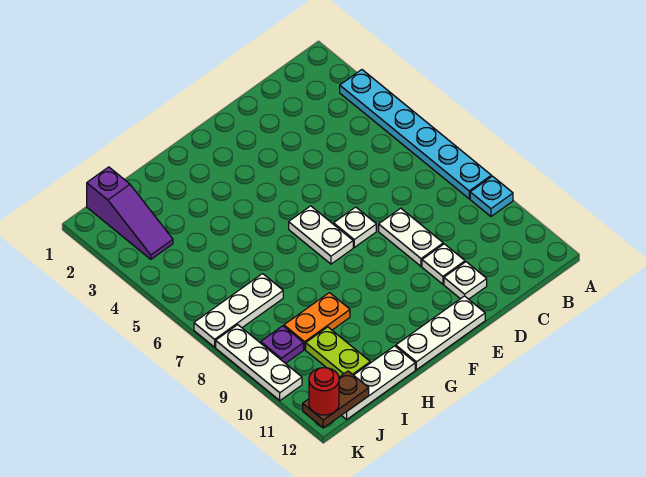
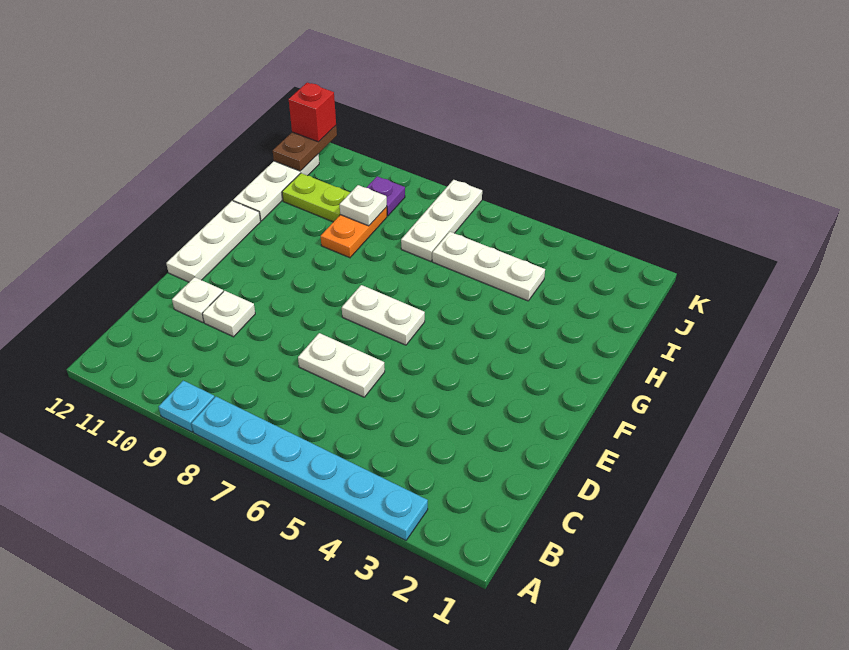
white 1x2 plate [379,208,443,266] -> white 1x2 plate moved to [298,333,385,397]
white 1x1 plate [334,207,376,247] -> white 1x1 plate moved to [340,185,387,226]
purple 1x3 slope [87,167,173,259] -> none
white 1x3 plate [216,325,302,401] -> white 1x3 plate moved to [432,232,545,301]
red 1x1 round brick [309,368,339,415] -> red 1x1 brick [289,83,336,142]

